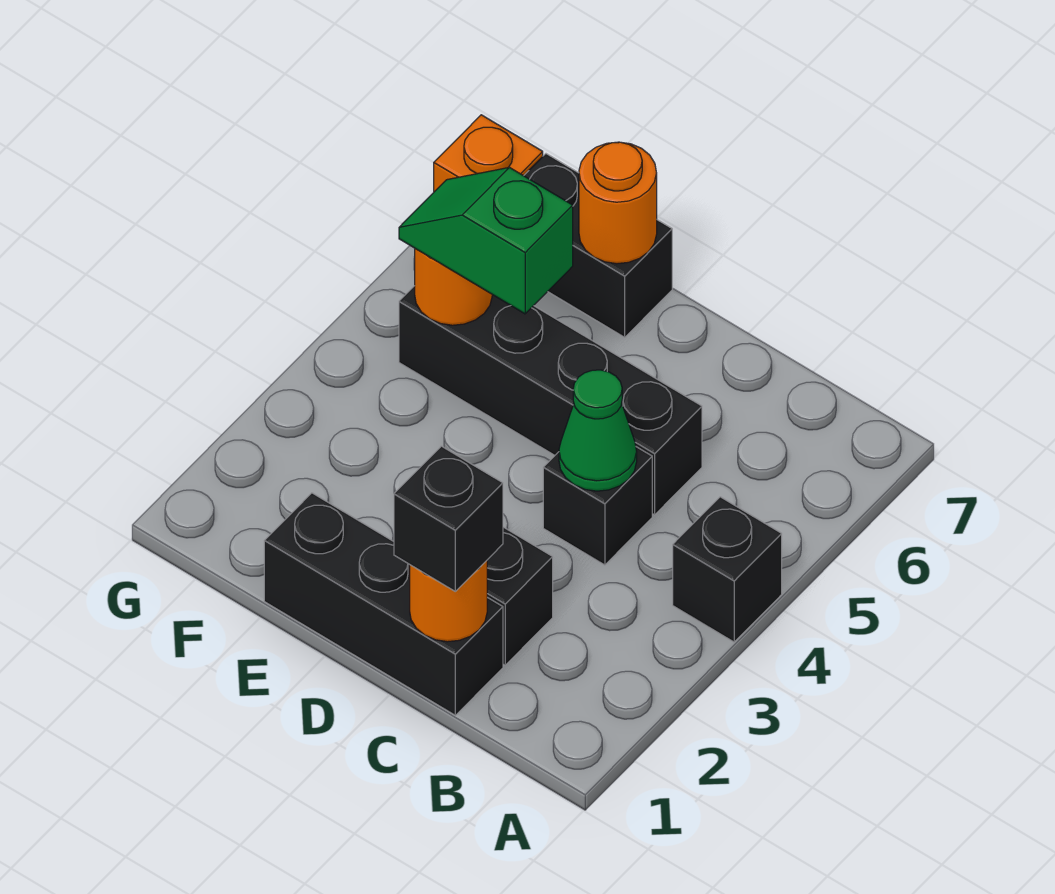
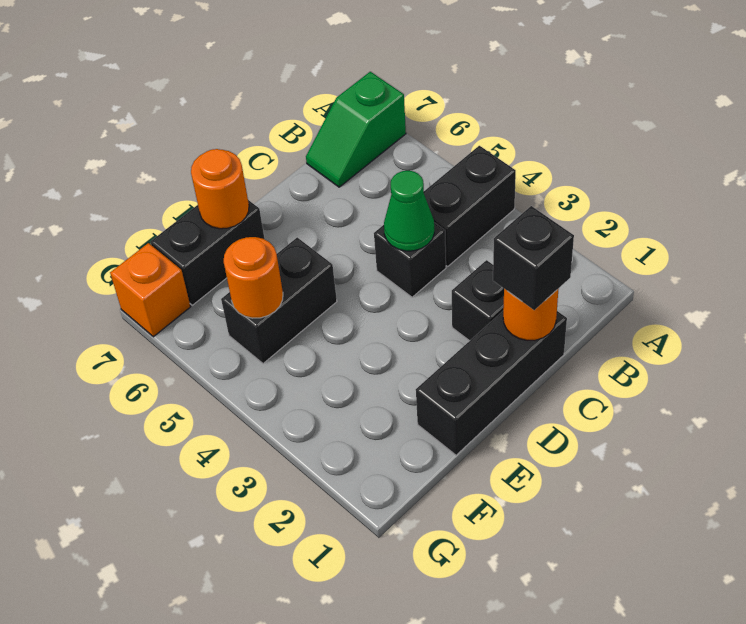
black 1x1 brick [673,497,782,642] -> black 1x2 brick [423,146,516,267]
black 1x4 brick [399,286,702,515] -> black 1x2 brick [221,237,337,364]
green 1x2 slope [399,167,573,314] -> green 1x2 slope moved to [306,72,406,187]

